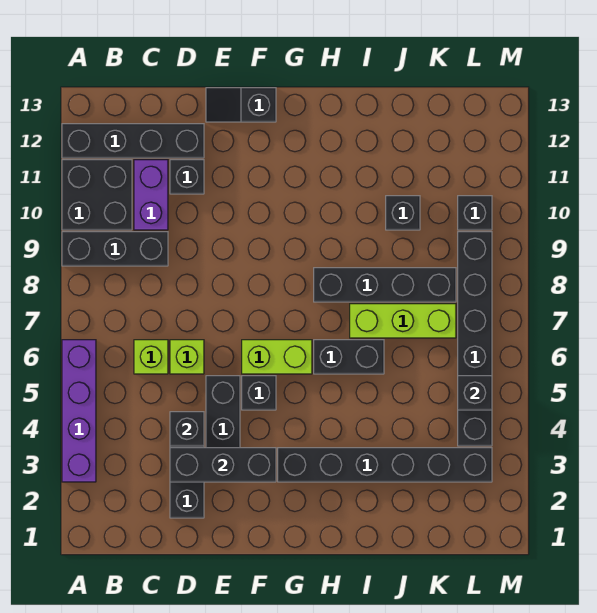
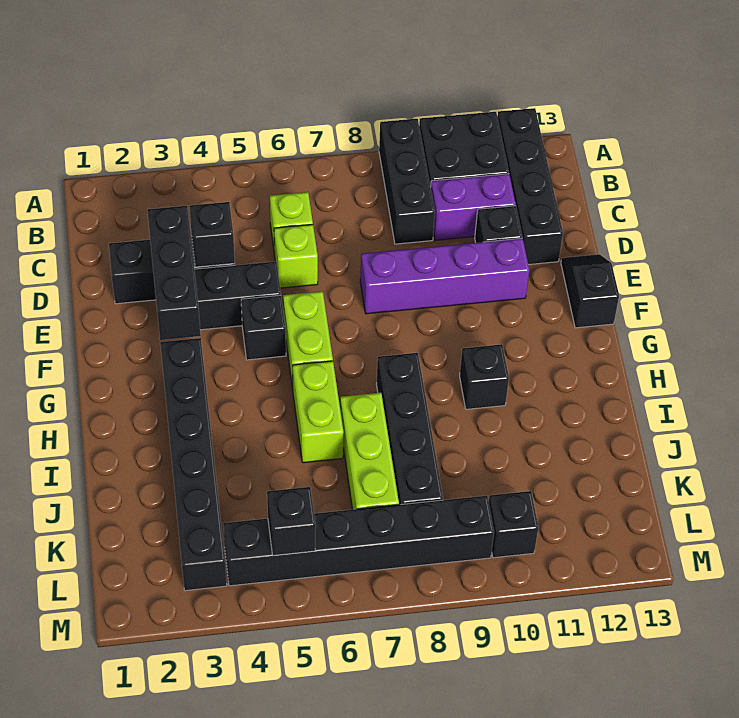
purple 1x4 brick [62,340,96,482] -> purple 1x4 brick moved to [360,238,529,314]
black 1x2 brick [314,340,384,374] -> lime 1x2 brick [293,361,344,463]
black 1x1 brick [386,196,420,230] -> black 1x1 brick moved to [460,344,509,409]

